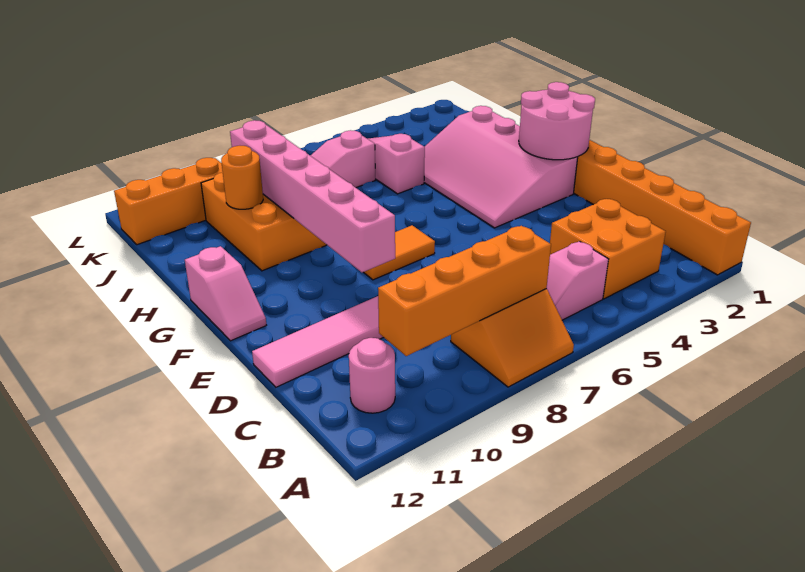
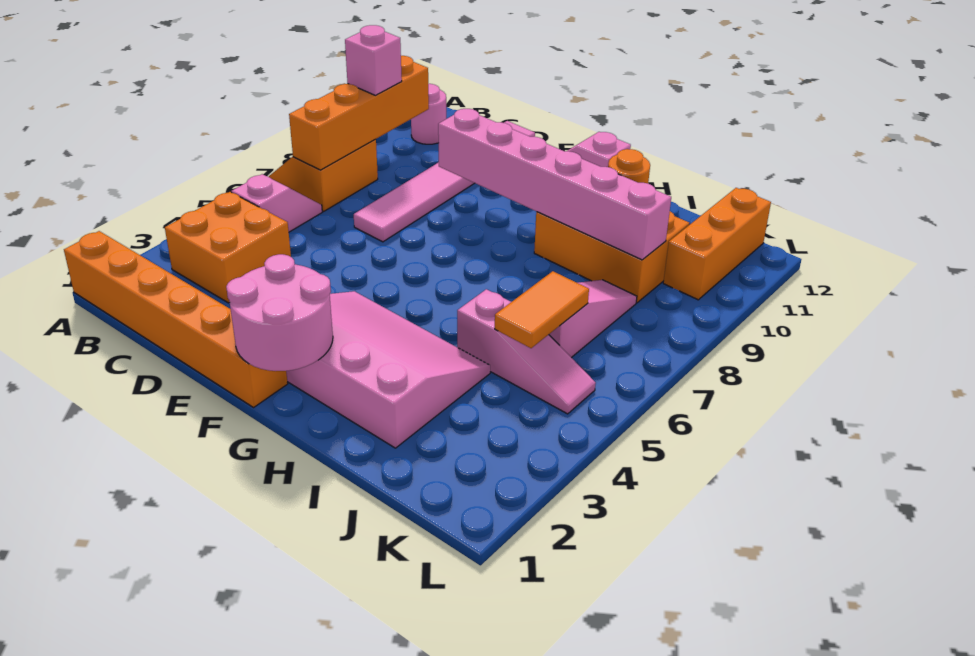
none -> pink 1x1 brick [345,25,402,95]
orange 1x2 tile [363,225,435,280] -> orange 1x2 tile moved to [495,271,589,348]

